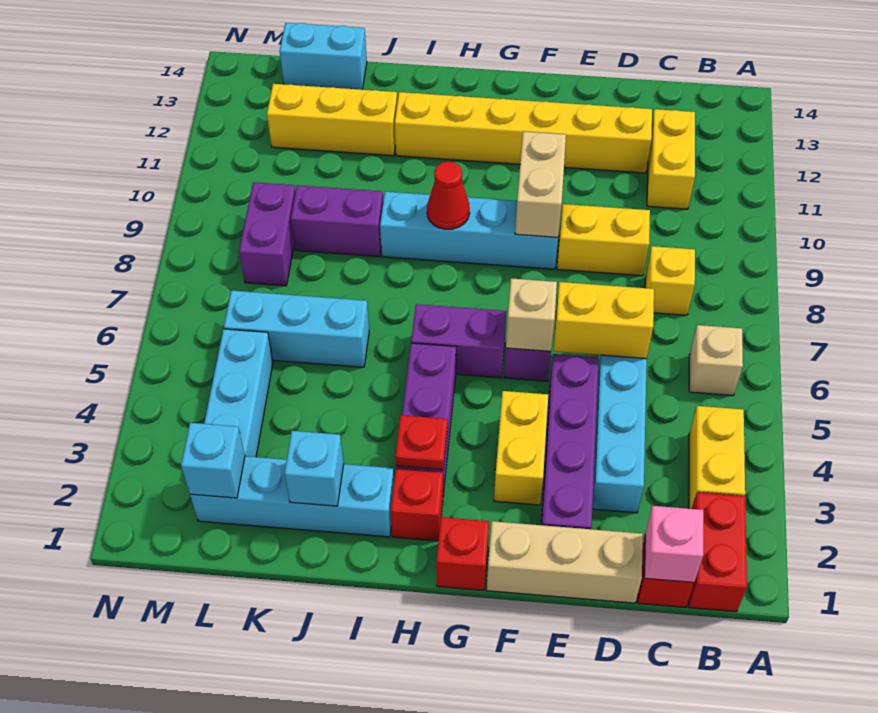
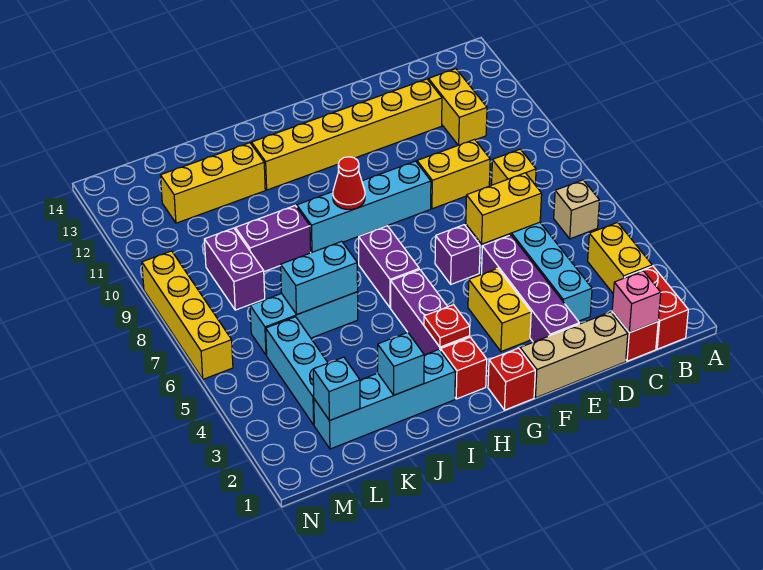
tan 1x1 brick [506,278,557,351] -> none
tan 1x2 brick [515,131,566,237] -> none
purple 1x2 brick [411,304,507,378] -> purple 1x2 brick turned to [359,226,419,308]
cyan 1x2 brick [280,23,367,90] -> cyan 1x2 brick moved to [281,241,358,314]
none -> yellow 1x4 brick [142,251,233,379]

